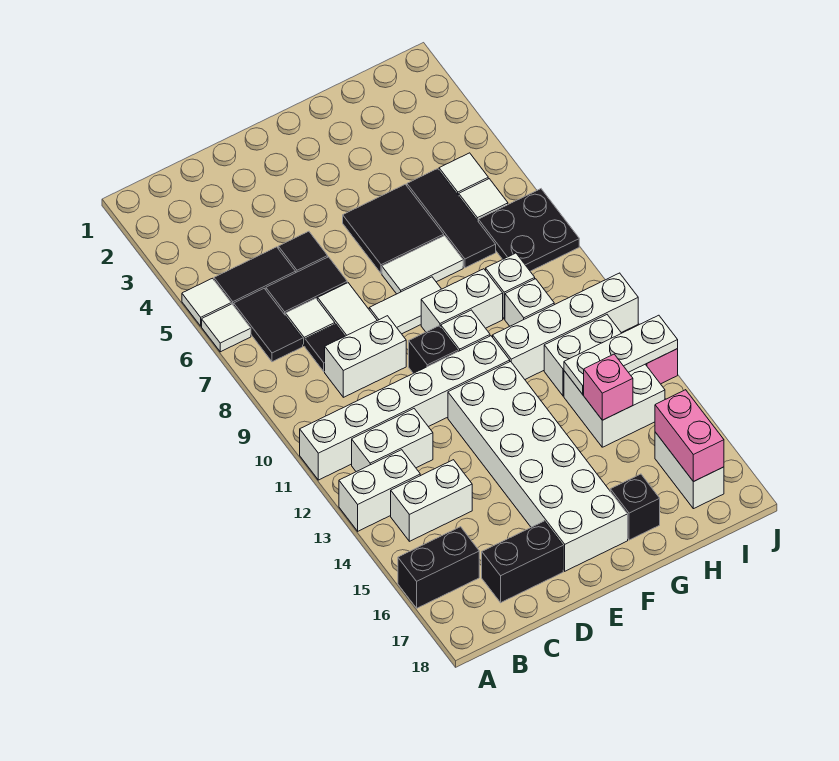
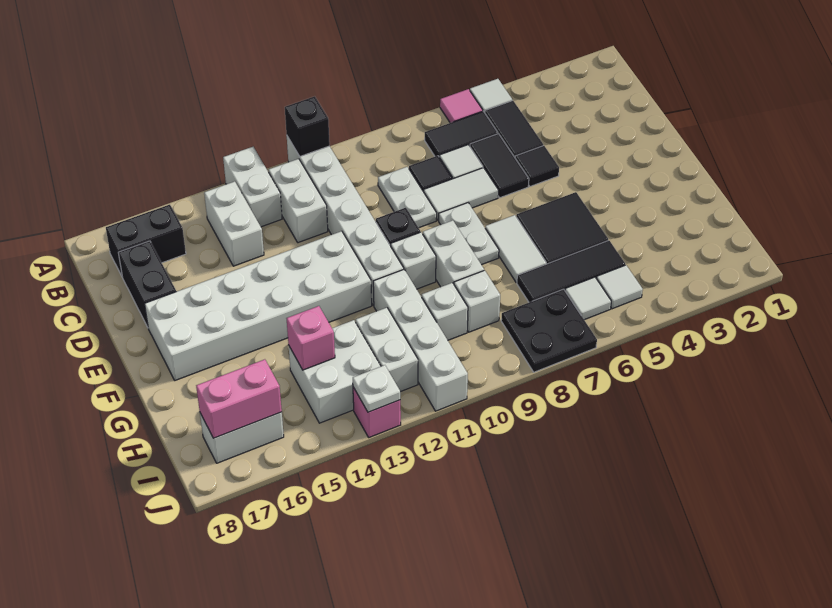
white 1x1 tile [202,304,251,352] -> pink 1x1 tile [440,89,483,123]
black 1x2 brick [398,527,479,608] -> black 1x2 brick turned to [106,205,186,276]
white 1x2 brick [325,316,406,397] -> white 1x2 plate [378,167,437,228]
white 1x2 tile [369,277,441,334] -> white 1x2 plate [439,203,499,265]
black 1x1 brick [610,474,660,540] -> black 1x1 brick moved to [285,96,330,156]
white 1x3 plate [564,315,678,394] -> white 1x1 plate [353,365,400,412]

